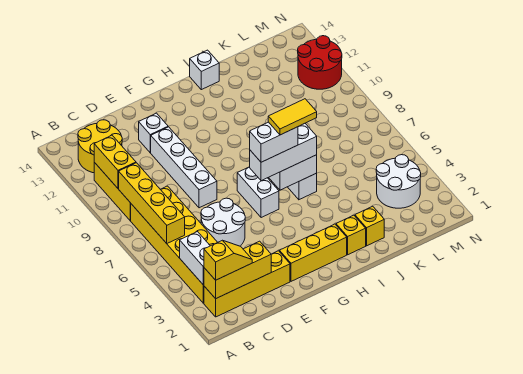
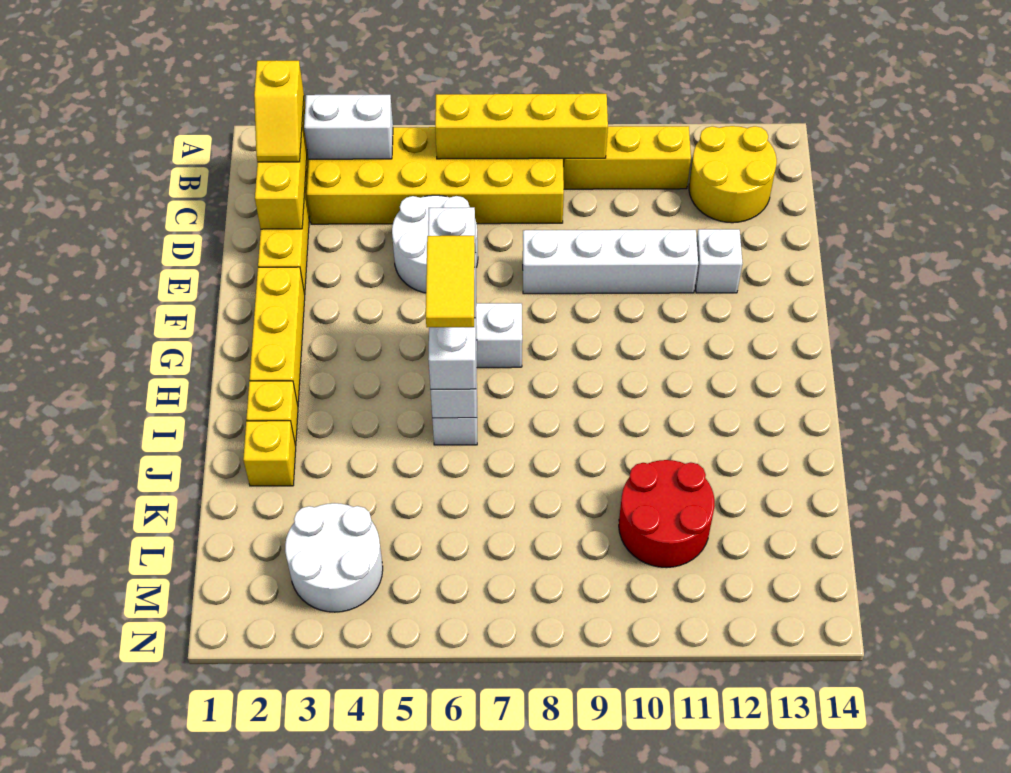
yellow 1x2 brick [94,135,136,188] -> none
white 1x1 brick [190,50,219,90] -> none
red 2x2 round brick [298,36,342,89] -> red 2x2 round brick moved to [619,460,715,568]

